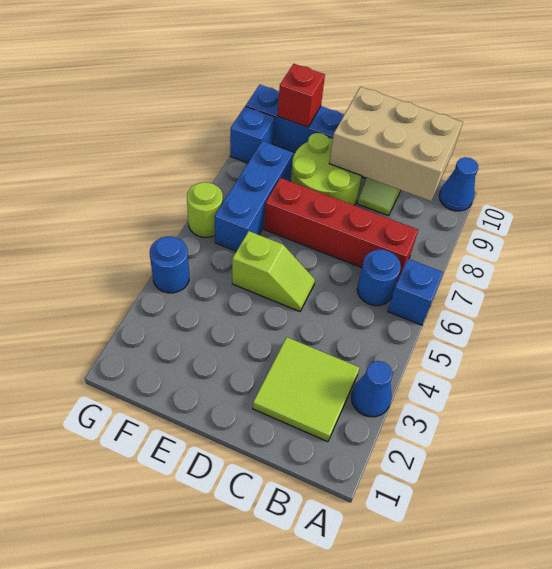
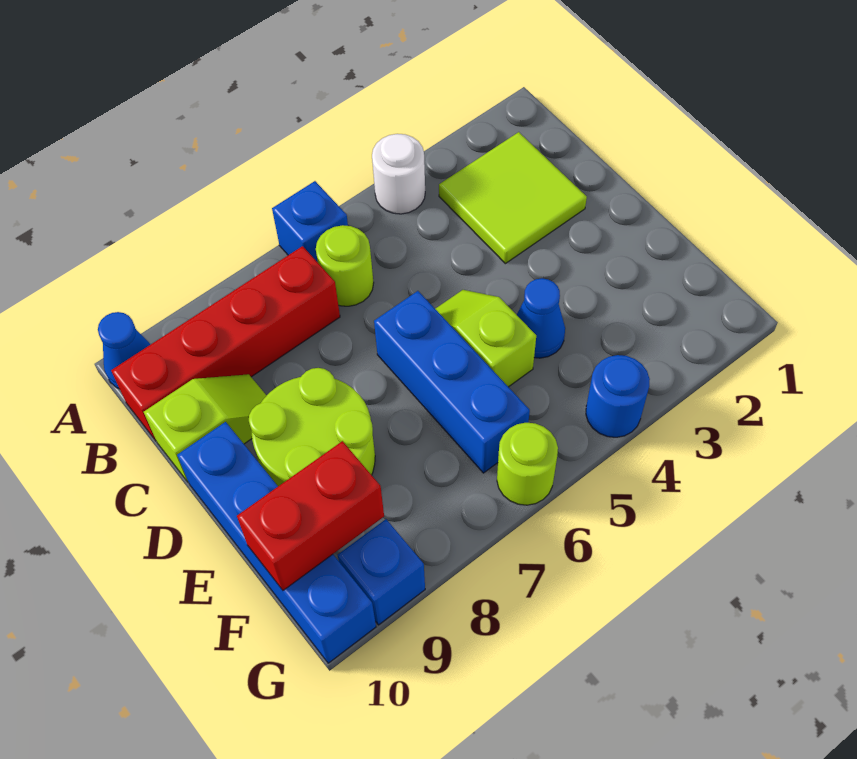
blue 1x1 cone [351,361,393,417] -> blue 1x1 cone moved to [517,278,565,358]
none -> white 1x1 round brick [372,134,425,214]
blue 1x1 round brick [357,250,401,306] -> lime 1x1 round brick [316,225,374,306]
red 1x4 brick [264,178,418,282] -> red 1x4 brick turned to [111,246,340,441]
tan 2x3 brick [329,87,463,201] -> none
blue 1x3 brick [215,141,293,251] -> blue 1x3 brick turned to [374,291,530,473]
red 1x1 brick [278,64,325,127] -> red 1x2 brick [237,441,384,590]

